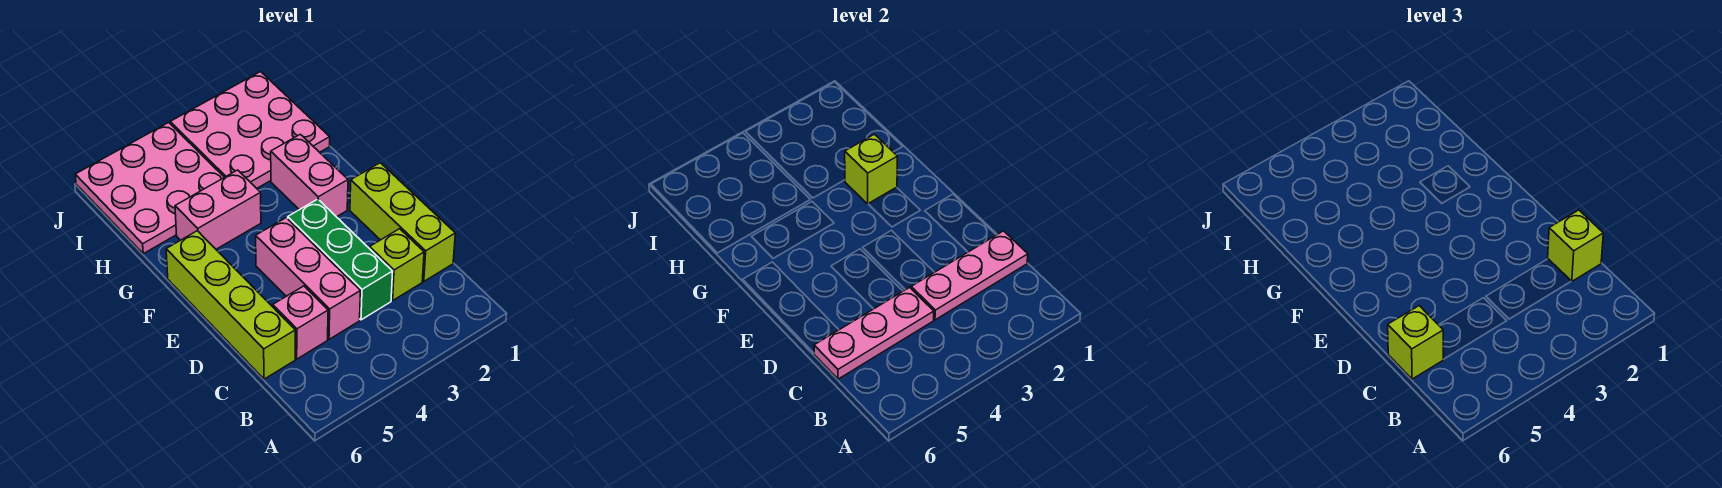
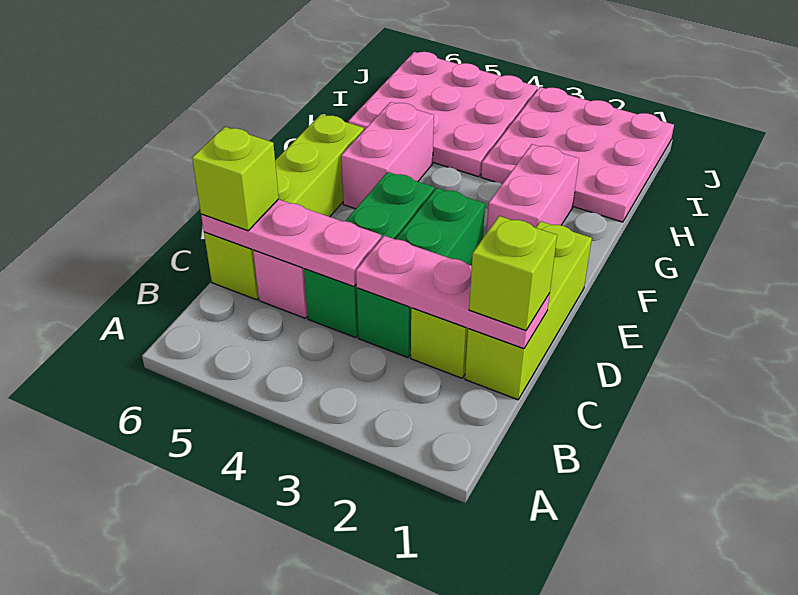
pink 1x3 brick [256,218,361,339] -> green 1x3 brick [304,172,434,338]
lime 1x1 brick [845,134,898,204] -> none
pink 1x2 brick [175,170,261,249] -> pink 1x2 brick turned to [341,102,434,209]

